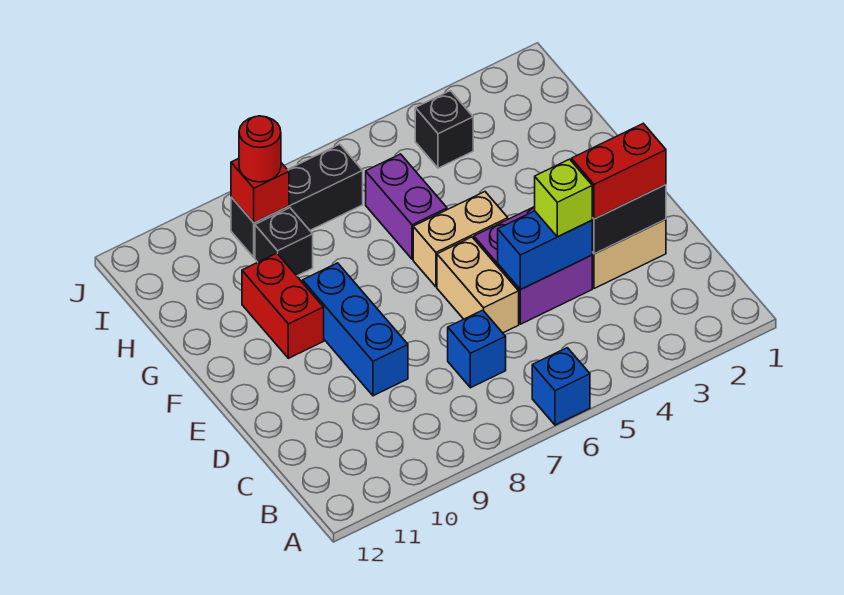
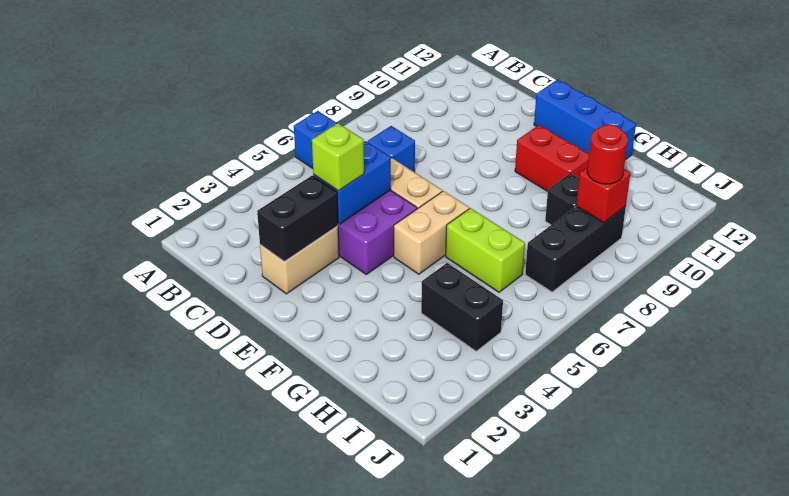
red 1x2 brick [571,124,666,219] -> none
blue 1x3 brick [303,263,408,396] -> blue 1x3 brick moved to [534,80,636,160]
purple 1x2 brick [366,154,447,259] -> lime 1x2 brick [446,208,525,292]
black 1x1 brick [415,91,473,168] -> black 1x2 brick [421,263,503,351]

